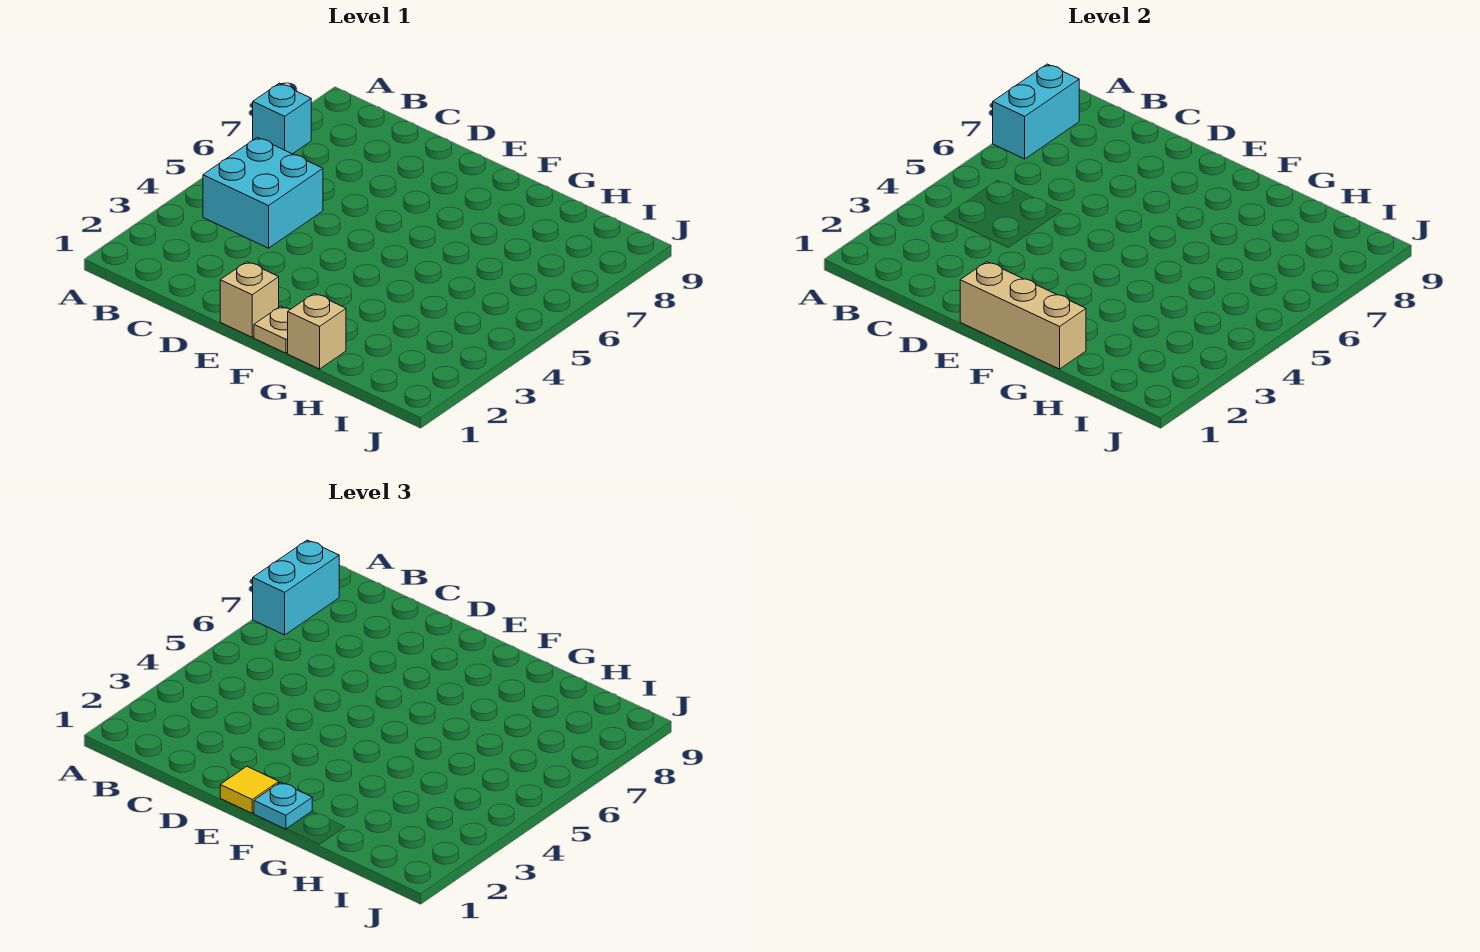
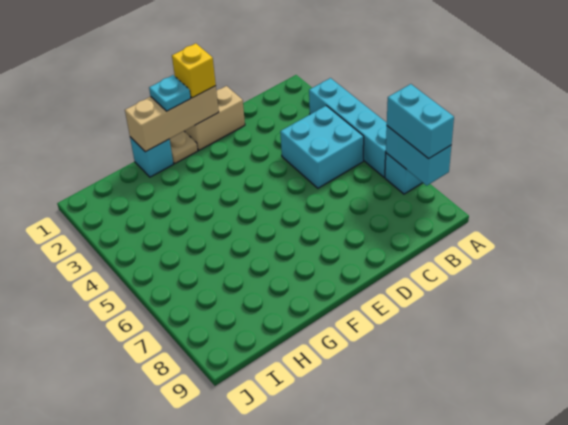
none -> cyan 1x4 brick [309,78,387,177]
tan 1x1 brick [220,262,279,337] -> tan 1x2 brick [185,86,245,150]
yellow 1x1 tile [220,766,279,813] -> yellow 1x1 brick [172,43,216,98]
tan 1x1 brick [288,293,346,369] -> cyan 1x1 brick [130,137,173,177]

